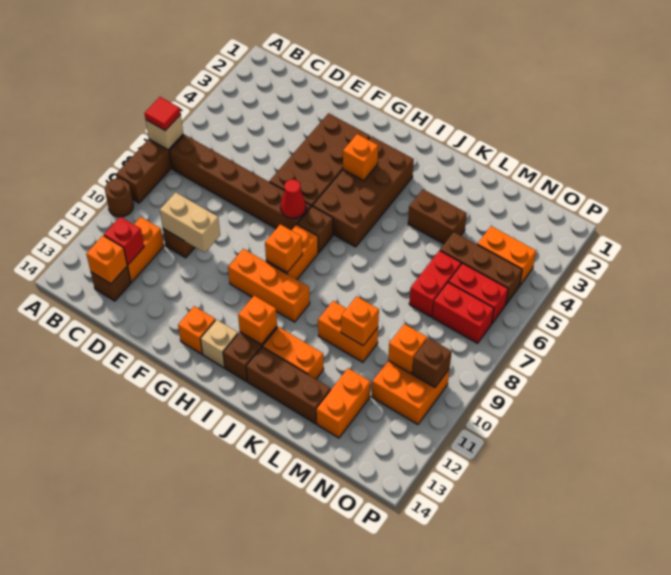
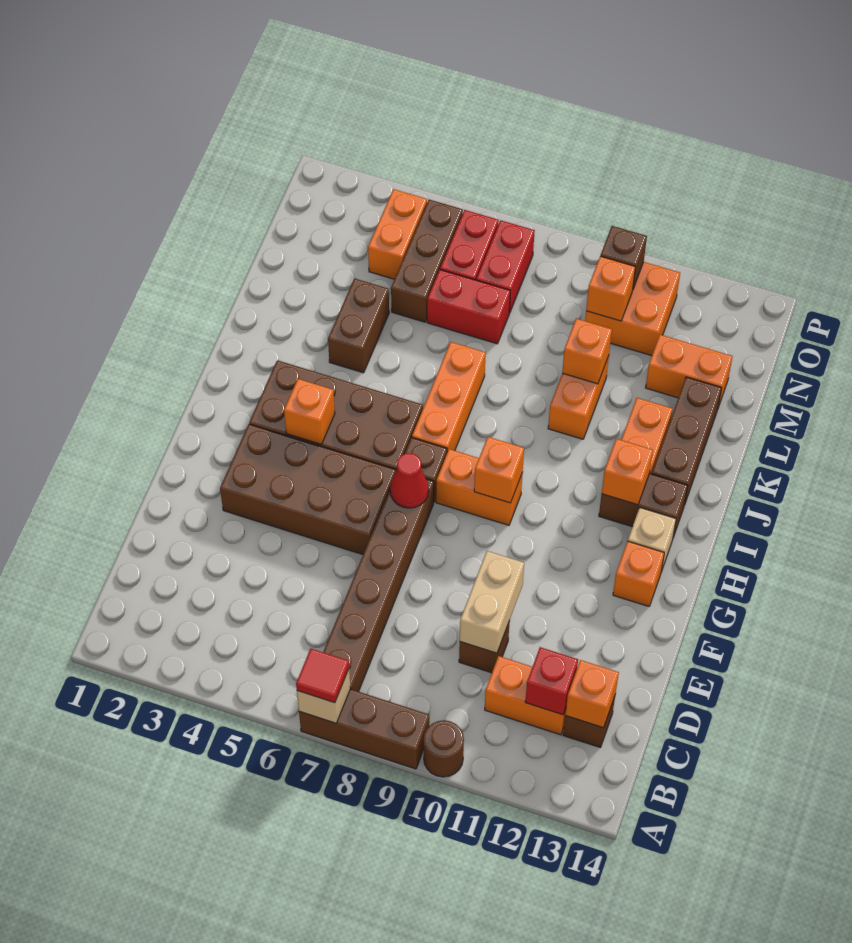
orange 1x3 brick [228,249,310,322] -> orange 1x3 brick moved to [412,342,486,452]

